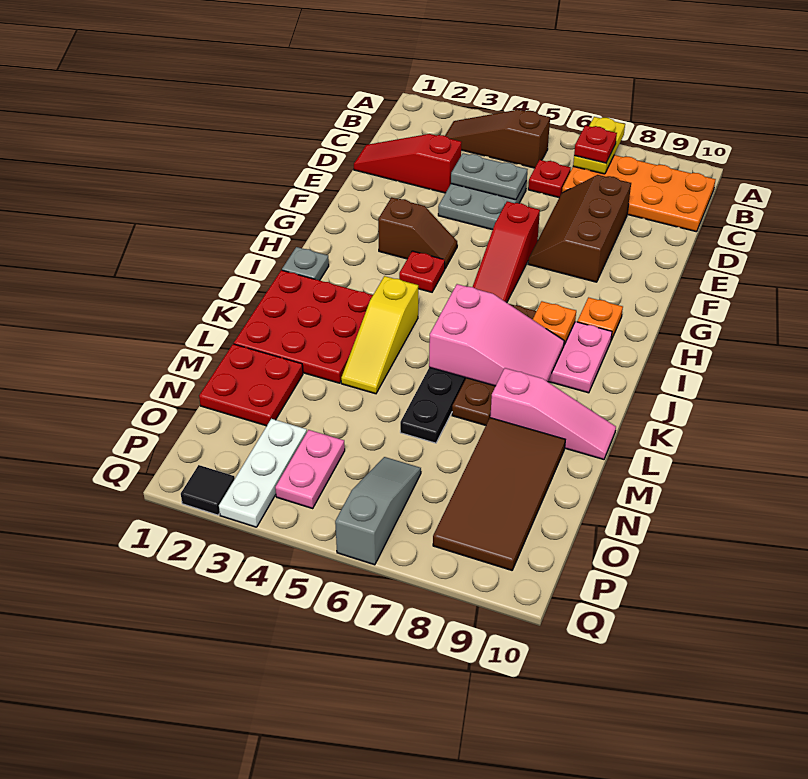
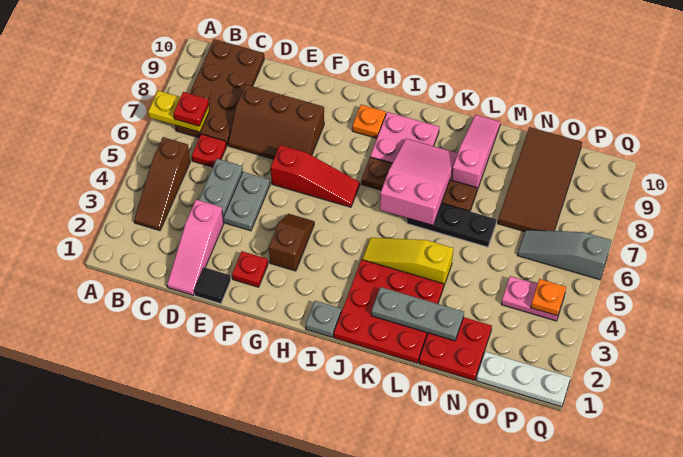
orange 2x4 plate [562,155,716,232] -> brown 2x4 plate [175,39,264,146]
red 1x3 slope [354,134,461,193] -> pink 1x3 slope [167,200,224,295]
red 1x1 plate [399,251,445,292] -> red 1x1 plate moved to [232,251,268,287]
orange 1x1 plate [533,301,576,344] -> orange 1x1 plate moved to [531,279,566,316]
yellow 1x3 slope [341,276,418,394] -> yellow 1x3 slope turned to [362,238,453,285]
none -> grey 1x3 plate [371,287,464,341]
brown 2x4 tile [433,418,565,570] -> brown 2x4 tile turned to [498,127,582,232]
white 1x3 plate [219,419,307,527] -> white 1x3 plate moved to [476,352,571,407]
black 1x1 tile [181,465,235,515] -> black 1x1 tile moved to [194,267,231,304]

